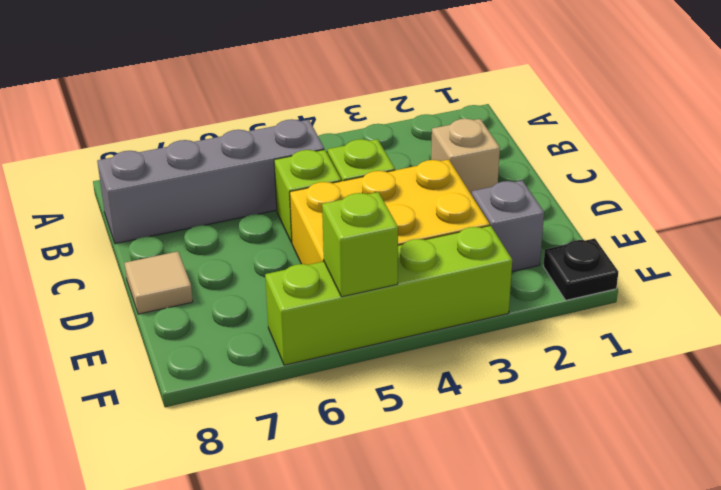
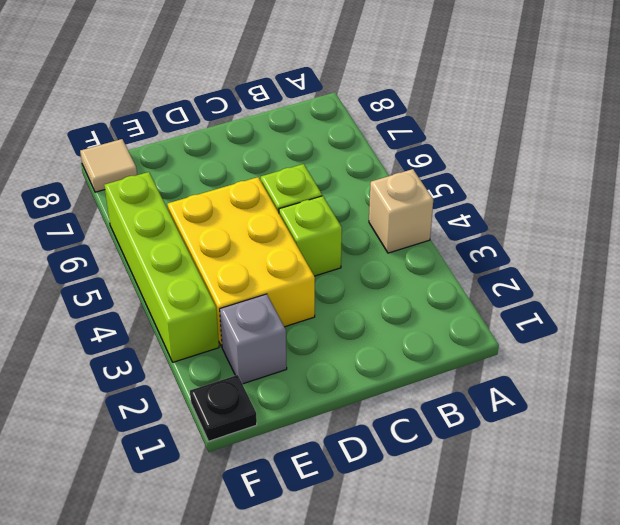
grey 1x4 brick [97,119,324,244] -> none
tan 1x1 brick [431,119,500,195] -> tan 1x1 brick moved to [369,169,433,253]
tan 1x1 tile [125,252,193,314] -> tan 1x1 tile moved to [80,139,137,192]
lime 1x1 brick [322,192,398,297] -> none

